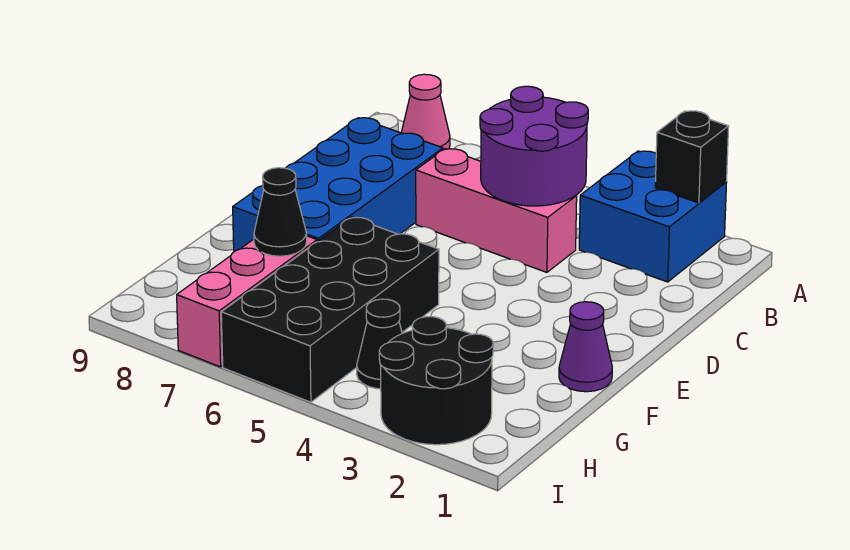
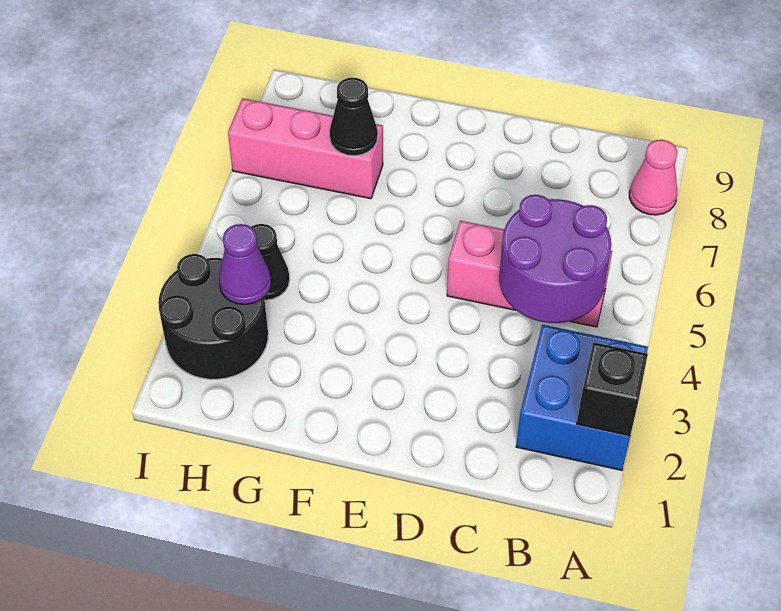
pink 1x3 brick [416,149,577,272] -> pink 1x3 brick turned to [447,221,612,327]
blue 2x4 brick [233,118,443,252] -> none
purple 1x1 cone [559,302,612,392] -> purple 1x1 cone moved to [219,224,271,305]
black 2x4 brick [221,217,439,402] -> none

